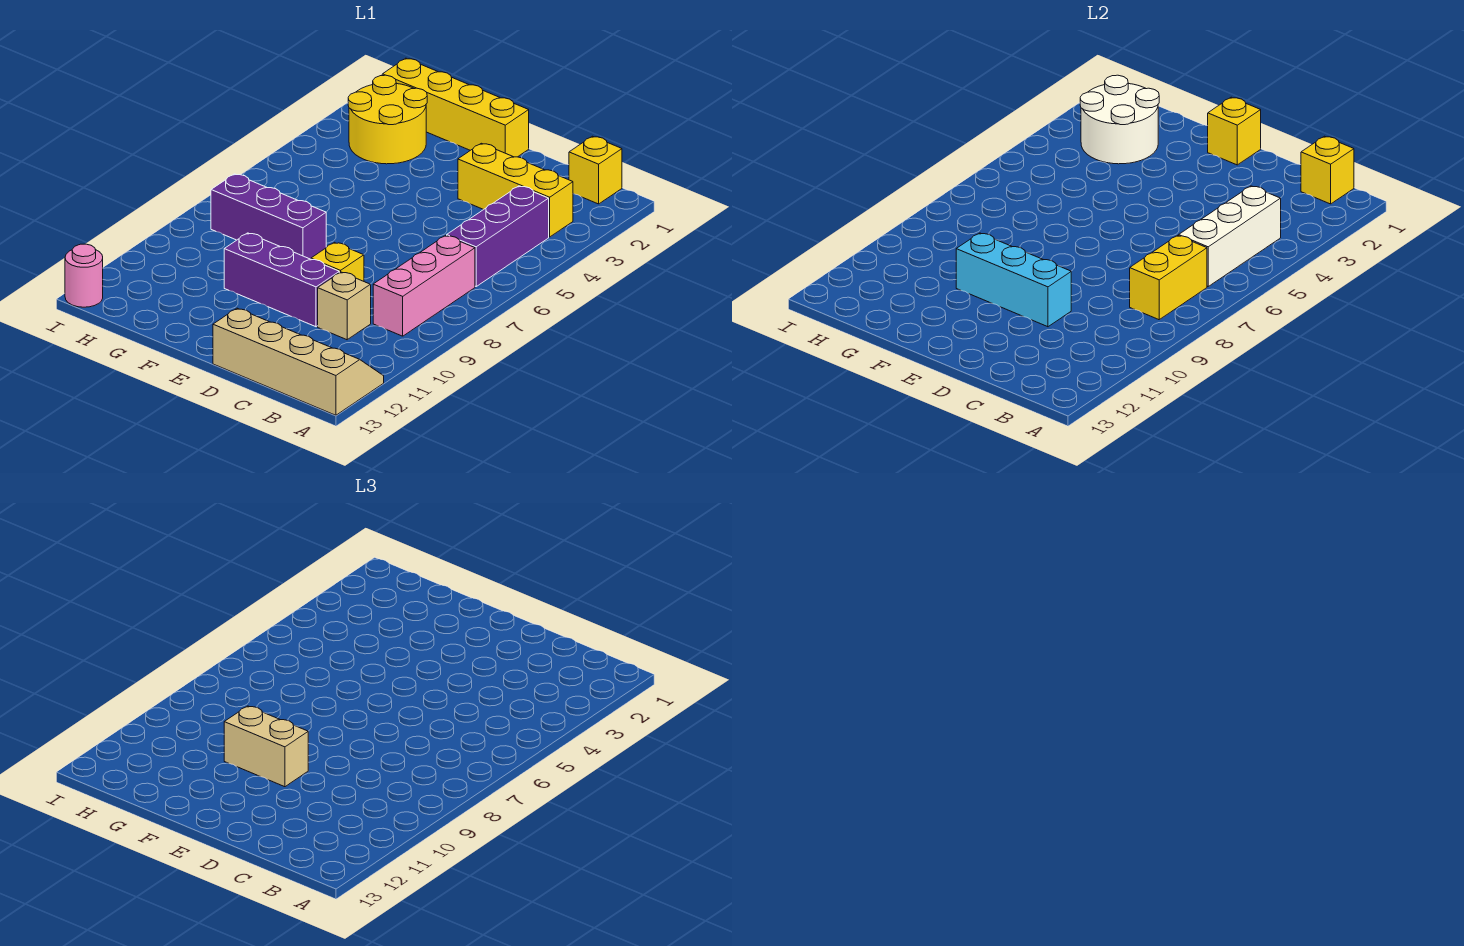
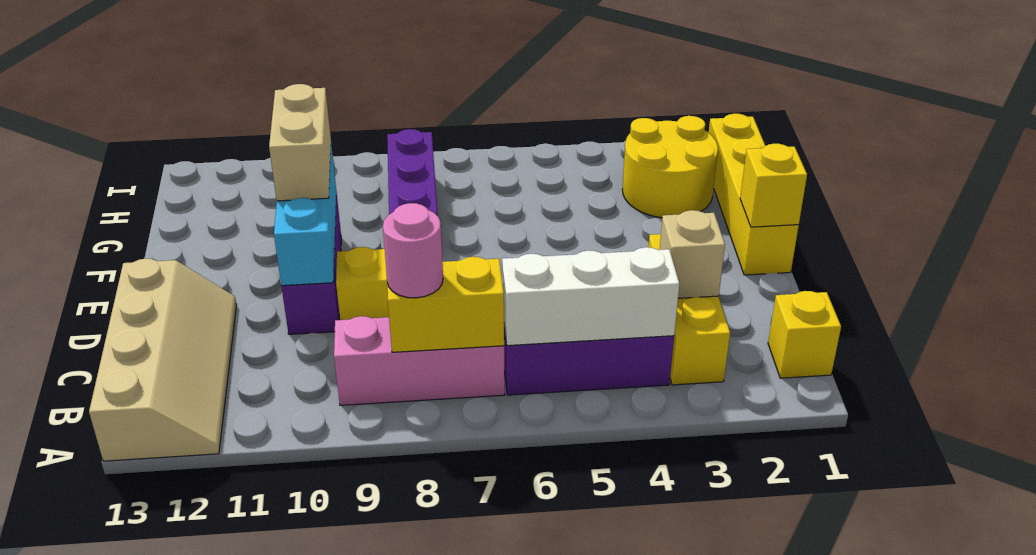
yellow 1x1 brick [1301,136,1354,204] -> none
tan 1x1 brick [318,272,371,340] -> tan 1x1 brick moved to [660,210,725,298]
white 2x2 round brick [1080,75,1159,164] -> none
pink 1x1 round brick [65,244,103,307] -> pink 1x1 round brick moved to [383,203,443,298]

